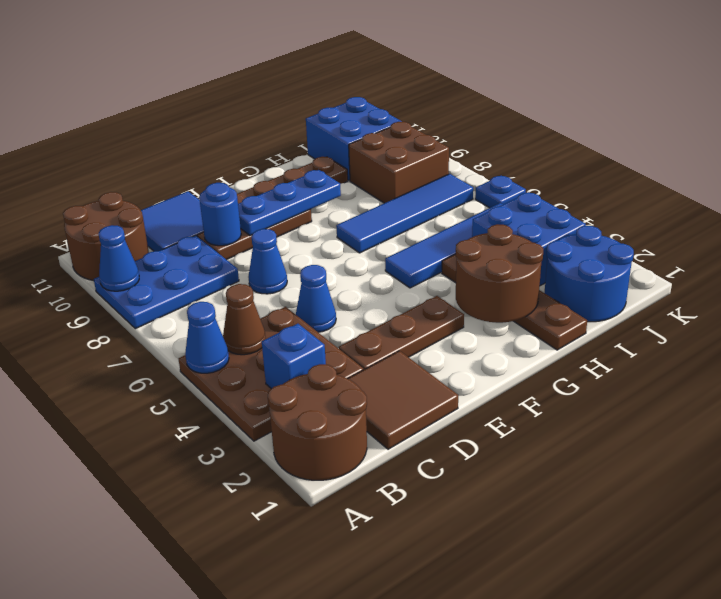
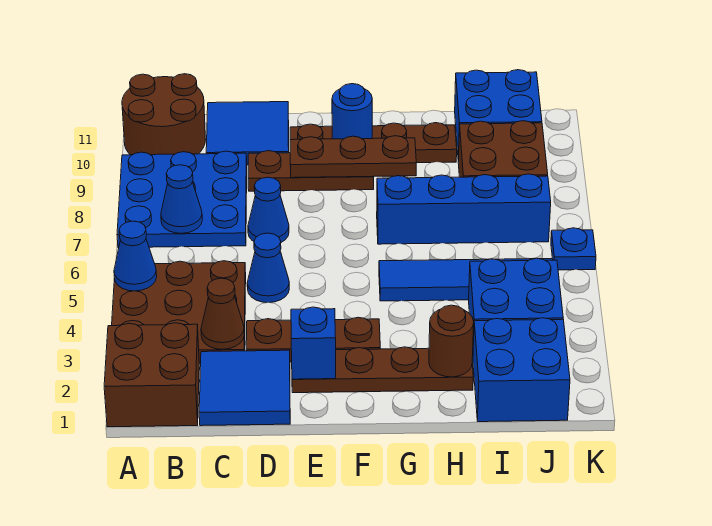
brown 2x2 round brick [268,364,367,480] -> brown 2x2 brick [104,323,199,427]
blue 2x3 plate [94,235,239,329] -> blue 3x3 plate [117,151,247,248]
blue 1x1 cone [98,225,139,291] -> blue 1x1 cone moved to [161,165,202,233]
blue 1x1 brick [262,324,326,389] -> blue 1x1 brick moved to [291,307,336,379]
brown 1x1 cone [223,284,266,355] -> brown 1x1 cone moved to [201,278,244,349]
brown 2x2 tile [348,351,458,449] -> blue 2x2 tile [199,350,290,426]
blue 1x1 round brick [199,183,241,246] -> blue 1x1 round brick moved to [332,84,372,139]
blue 1x3 plate [238,170,341,235] -> brown 1x3 plate [290,136,416,178]
brown 2x2 round brick [456,224,543,323] -> brown 1x1 round brick [429,305,474,377]
blue 1x4 tile [336,174,473,253] -> blue 1x4 brick [377,174,551,244]
brown 1x4 plate [442,254,587,350] -> brown 1x4 plate turned to [292,347,473,393]
blue 2x2 round brick [545,226,634,322] -> blue 2x2 brick [473,318,570,422]

